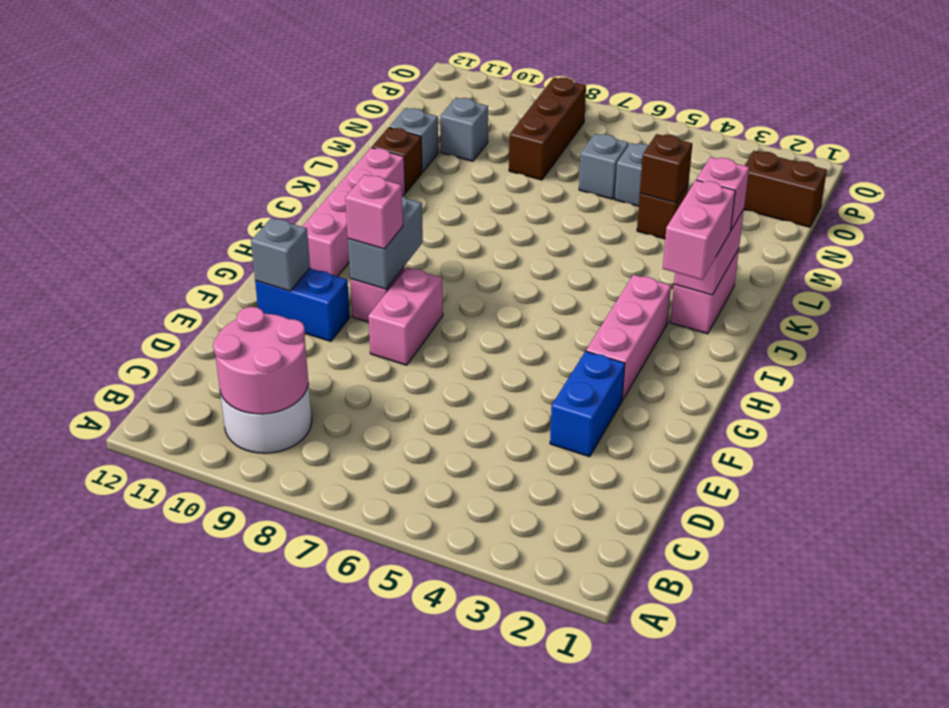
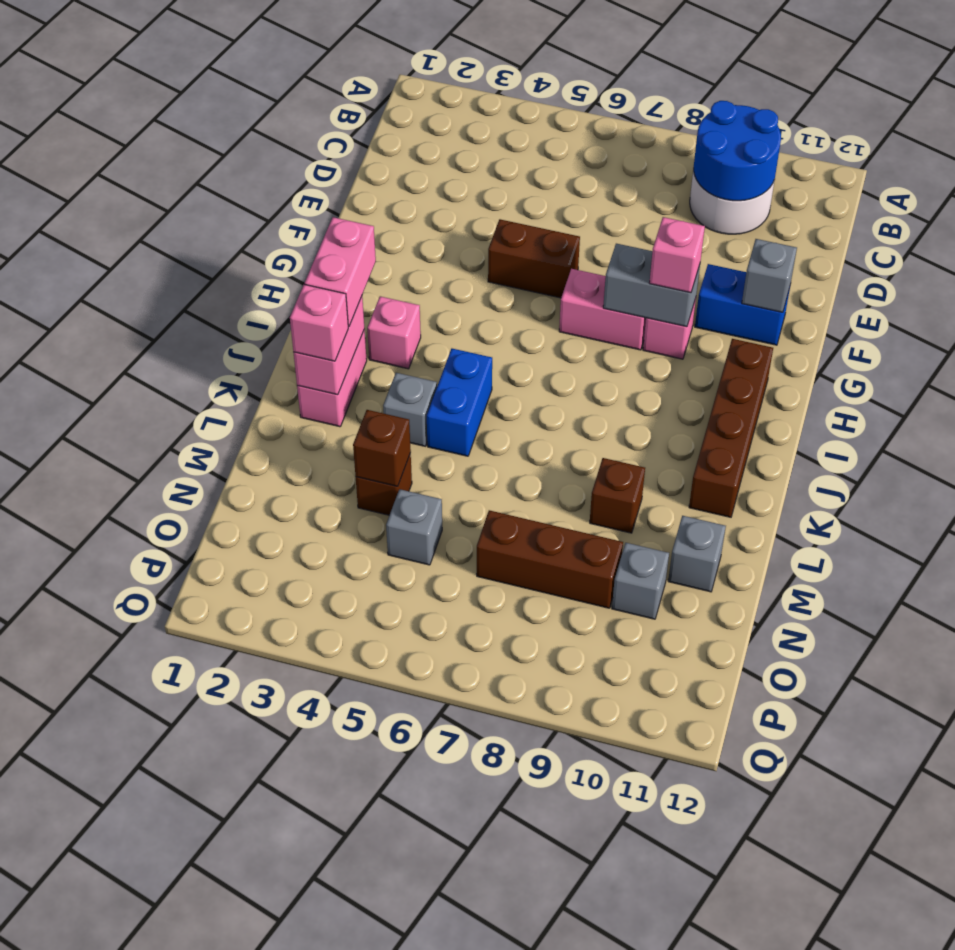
pink 2x2 round brick [213,307,308,414] -> blue 2x2 round brick [694,101,781,201]
blue 1x2 brick [550,351,625,457] -> blue 1x2 brick moved to [427,349,492,456]
pink 1x2 brick [368,267,443,365] -> pink 1x2 brick turned to [559,269,646,350]
pink 1x3 brick [586,275,671,400] -> pink 1x1 brick [367,296,421,369]
grey 1x2 brick [348,196,423,289] -> grey 1x2 brick turned to [603,244,700,327]
pink 1x4 brick [302,148,405,277] -> brown 1x4 brick [689,339,773,517]
brown 1x1 brick [372,127,422,193] -> brown 1x1 brick moved to [590,458,645,533]
grey 1x1 brick [579,134,629,199] -> grey 1x1 brick moved to [383,373,437,446]
brown 1x3 brick [509,78,586,180] -> brown 1x3 brick turned to [477,510,623,608]
brown 1x2 brick [744,151,827,227] -> brown 1x2 brick moved to [488,219,580,298]

